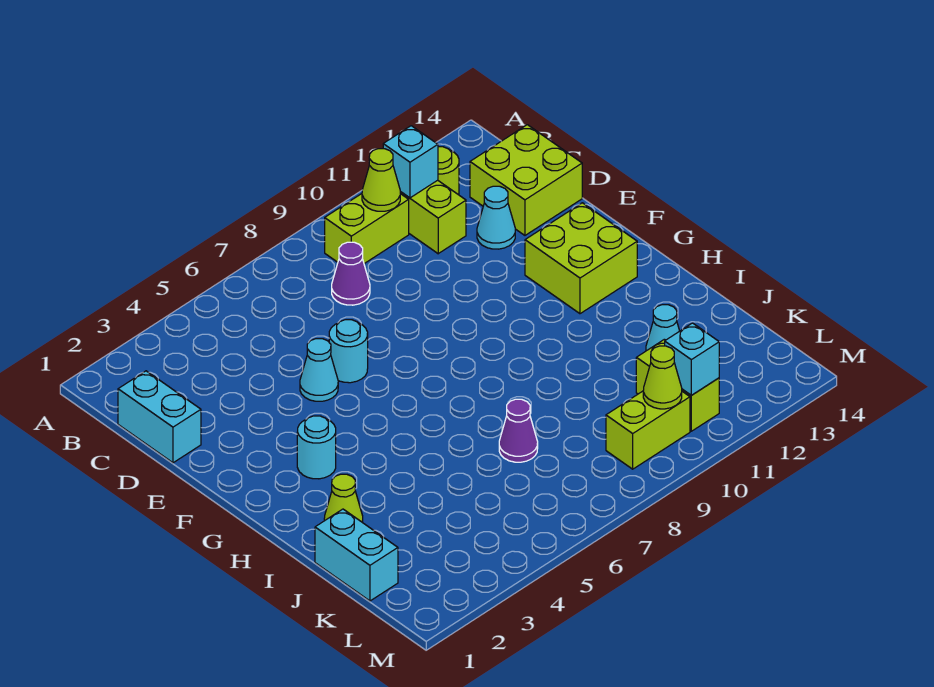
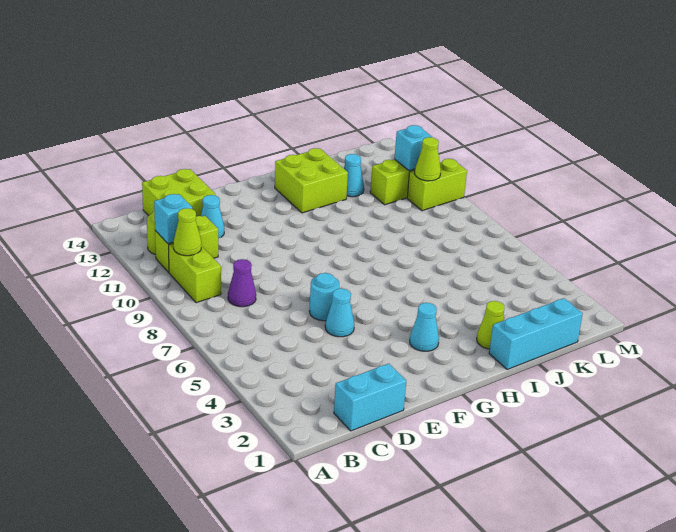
lime 2x2 brick [525,203,637,314] -> lime 2x2 brick moved to [275,148,348,213]
cyan 1x1 round brick [297,416,336,479] -> cyan 1x1 cone [410,303,439,351]
cyan 1x2 brick [315,509,398,601] -> cyan 1x3 brick [489,298,583,370]
purple 1x1 cone [499,399,538,462] -> none
lime 1x2 brick [606,391,690,469] -> lime 1x2 brick turned to [407,159,467,211]

